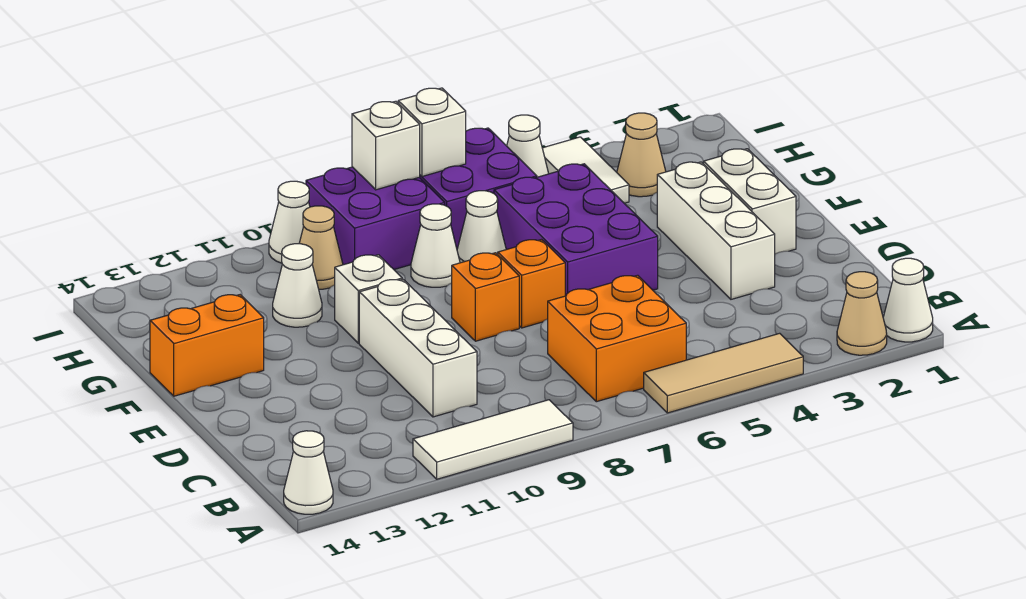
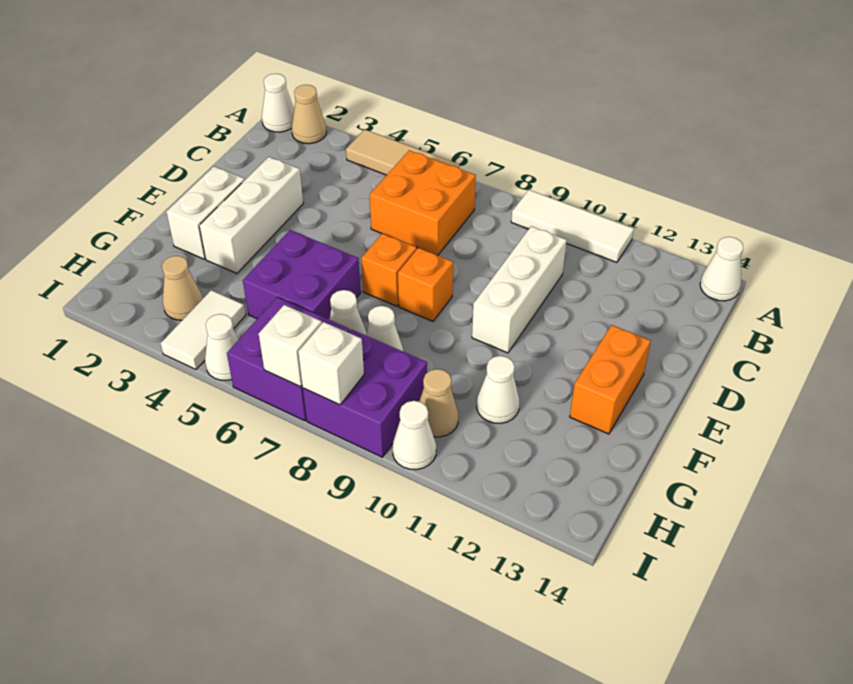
purple 2x3 brick [494,164,658,296] -> purple 2x2 brick [243,230,361,319]
white 1x1 brick [335,255,402,343] -> none
orange 1x2 brick [150,295,264,396] -> orange 1x2 brick turned to [570,325,651,434]

